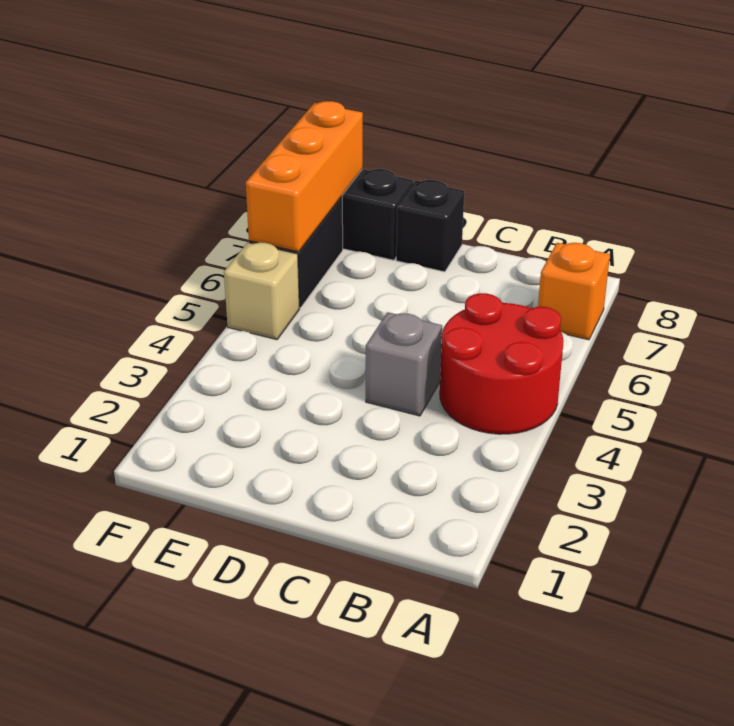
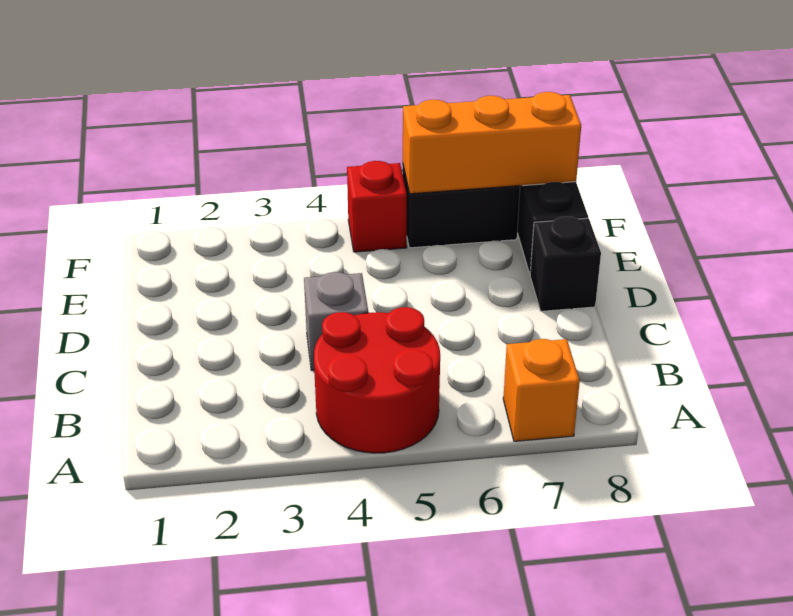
tan 1x1 brick [224,243,299,340] -> red 1x1 brick [347,161,407,252]

